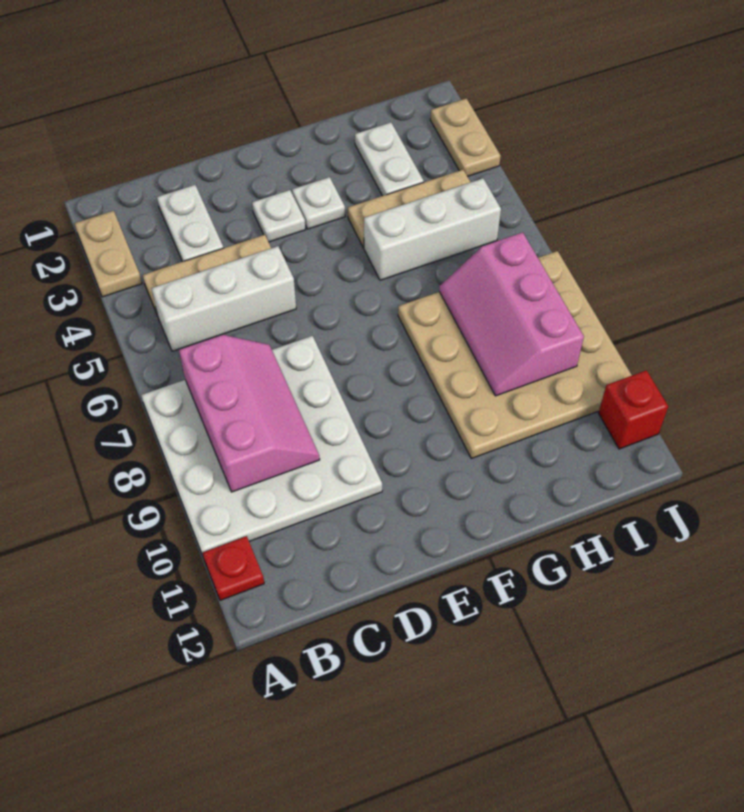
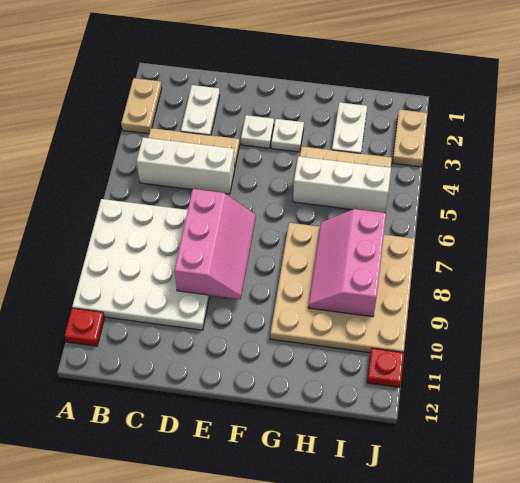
pink 2x3 slope [179,335,320,492] -> pink 2x3 slope moved to [175,189,256,299]
red 1x1 brick [599,370,668,449] -> red 1x1 plate [367,348,404,387]

